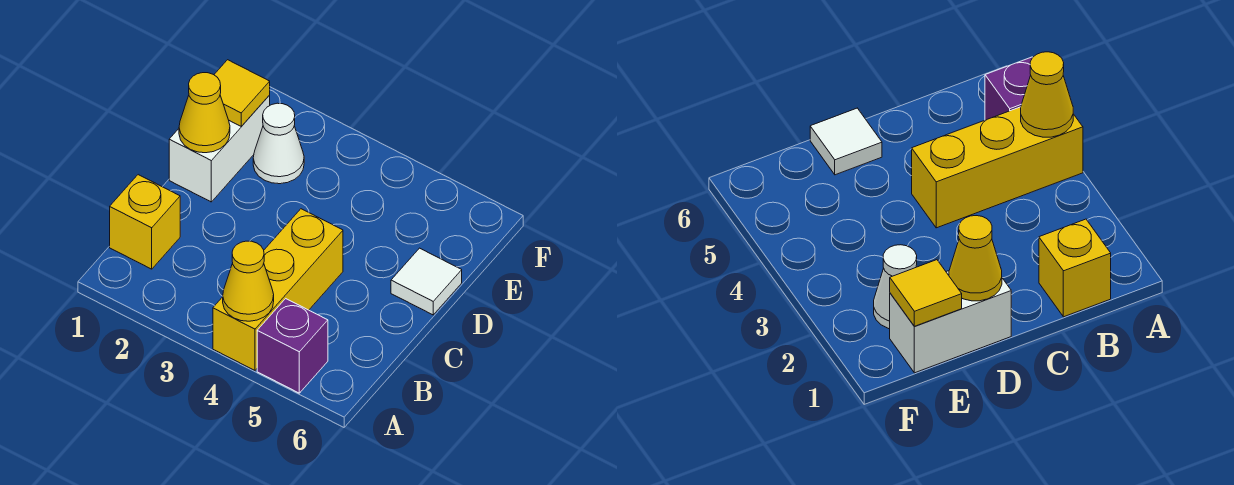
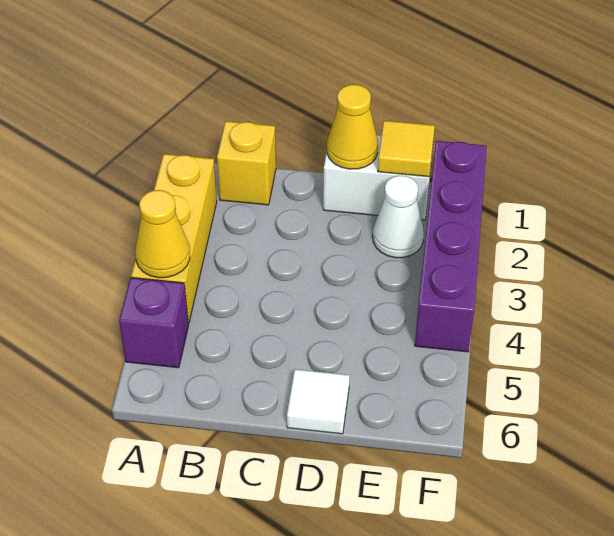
yellow 1x3 brick [213,209,343,370] -> yellow 1x3 brick turned to [131,154,217,323]
none -> purple 1x4 brick [415,141,487,352]

